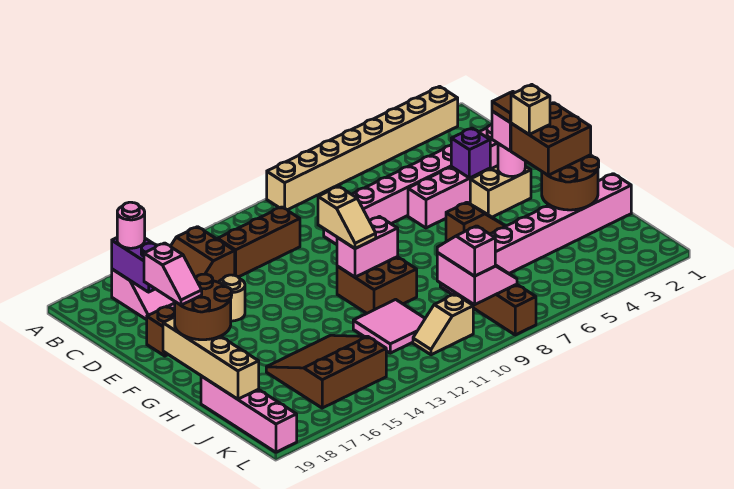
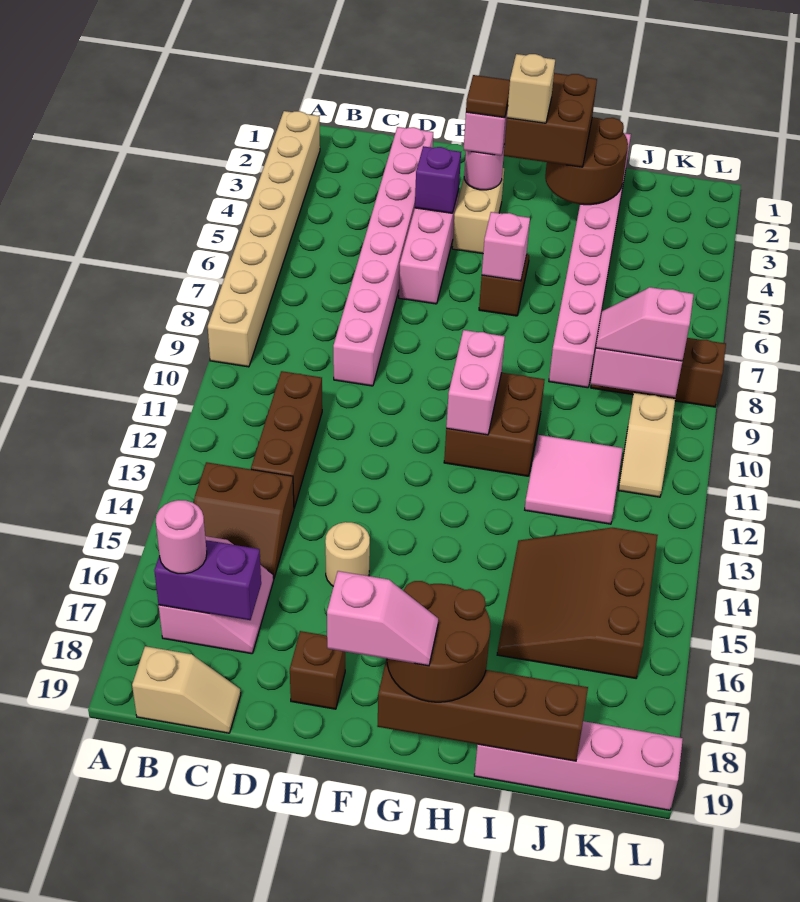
tan 1x2 slope [318,186,376,249] -> tan 1x2 slope moved to [132,646,241,733]
none -> pink 1x1 brick [482,212,530,281]
tan 1x4 brick [163,317,259,399] -> brown 1x4 brick [377,659,588,761]

